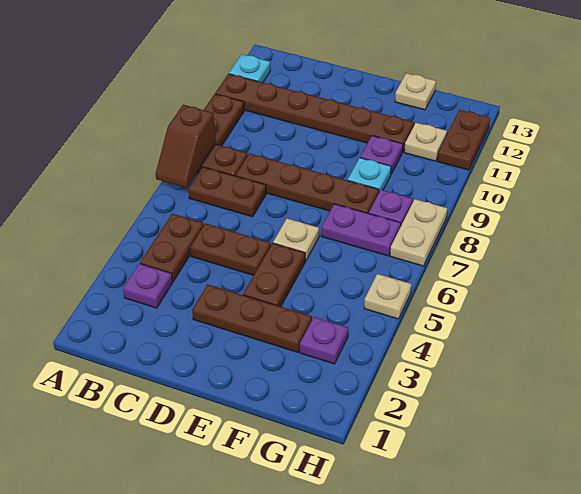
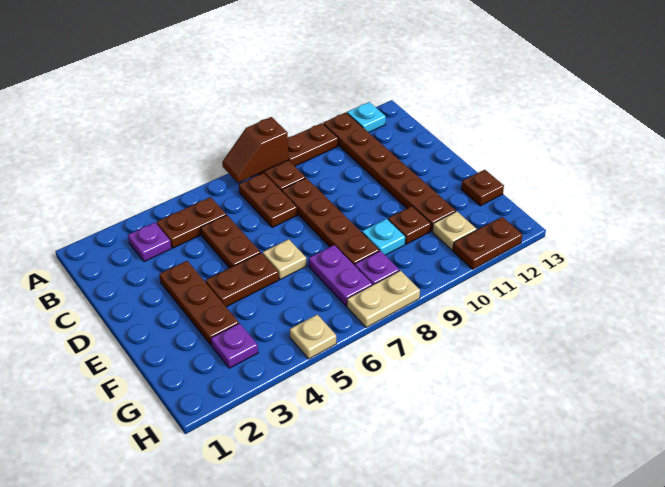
purple 1x1 plate [360,136,403,174] -> brown 1x1 plate [388,206,431,244]
tan 1x1 plate [395,73,436,110] -> brown 1x1 plate [461,170,504,206]

